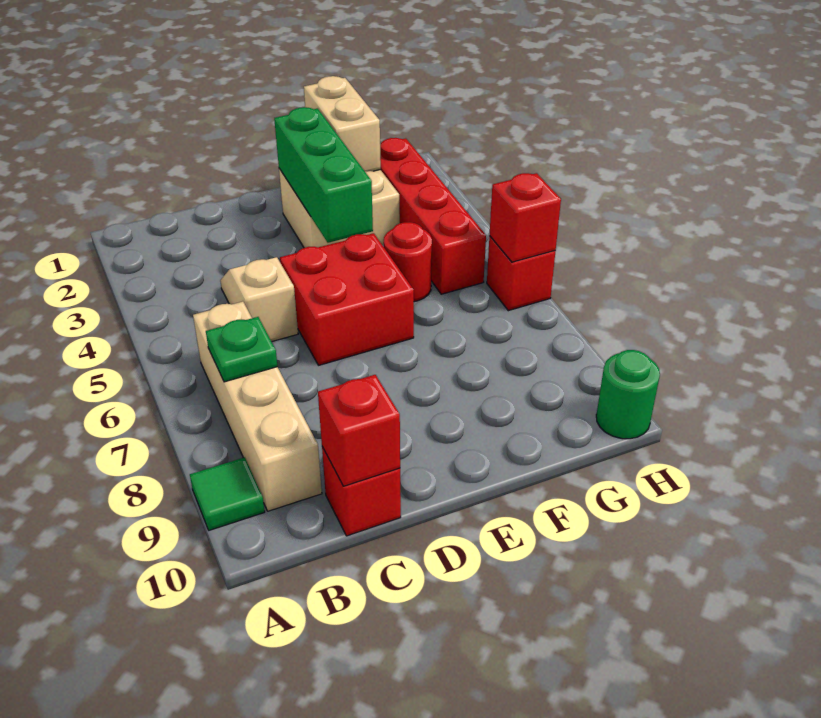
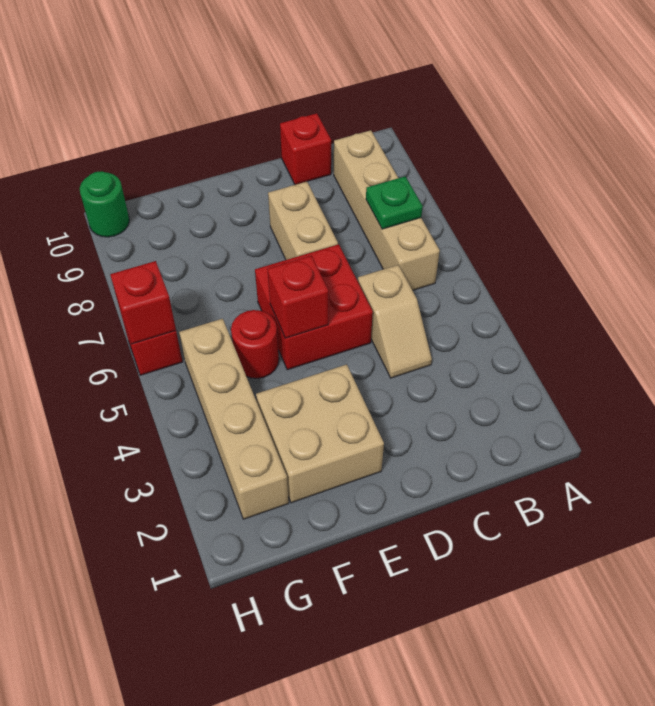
green 1x1 tile [190,457,265,530] -> none
red 1x1 brick [318,375,400,486] -> red 1x1 brick moved to [267,256,328,338]
green 1x3 brick [274,107,373,243] -> none
tan 1x2 brick [304,76,381,171] -> tan 1x2 brick moved to [268,182,338,260]
red 1x4 brick [380,138,486,294] -> tan 1x4 brick [179,319,289,519]

